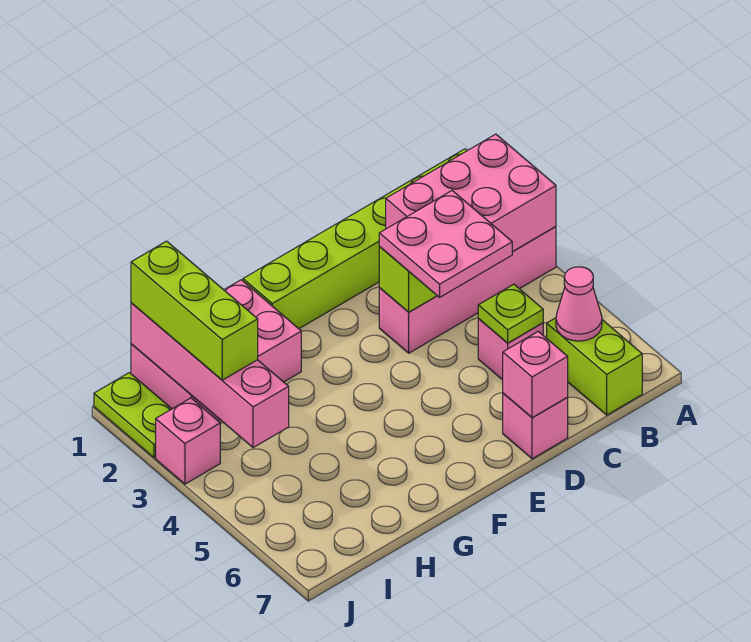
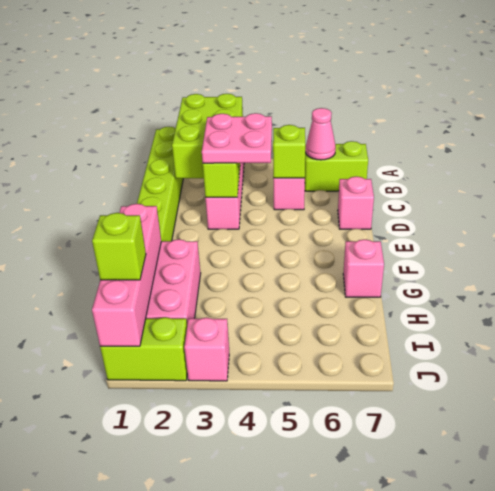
pink 2x3 brick [386,134,556,252] -> lime 2x3 brick [172,94,243,178]
lime 1x1 plate [478,284,543,343] -> lime 1x1 brick [273,125,305,178]
pink 1x1 brick [503,331,568,418] -> pink 1x1 brick moved to [343,239,384,297]
pink 1x4 brick [131,303,289,448] -> pink 1x4 brick turned to [92,204,161,346]
lime 1x3 brick [131,241,258,380] -> lime 1x1 brick [92,213,146,280]
lime 1x2 plate [94,373,172,458] -> lime 1x2 brick [100,317,187,381]

